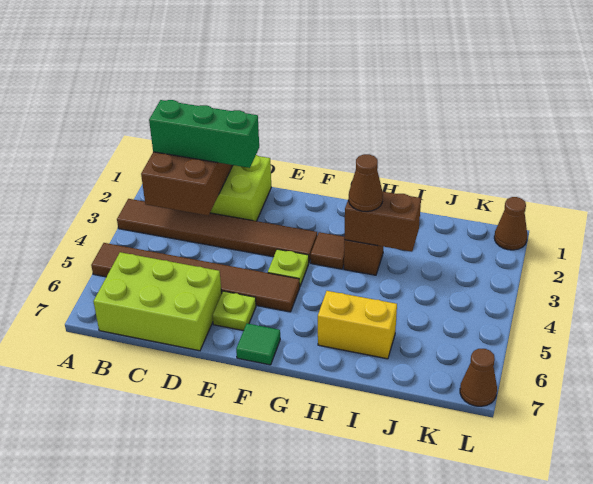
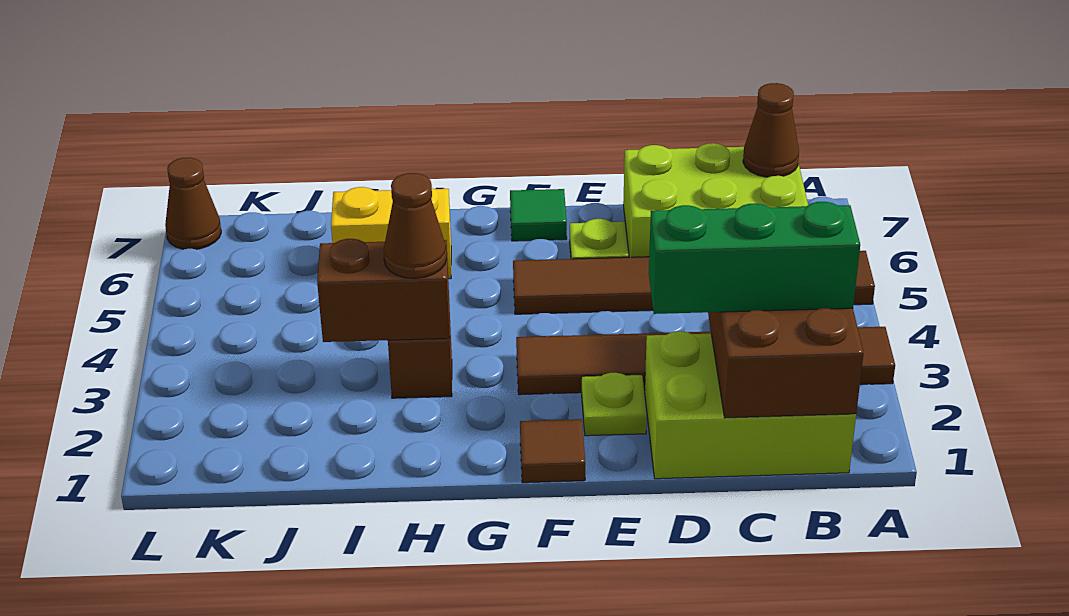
lime 1x1 plate [268,249,309,286] -> lime 1x1 plate moved to [582,373,647,436]
brown 1x1 tile [311,232,344,269] -> brown 1x1 tile moved to [520,419,585,483]
brown 1x1 cone [494,197,527,250] -> brown 1x1 cone moved to [743,83,799,177]

